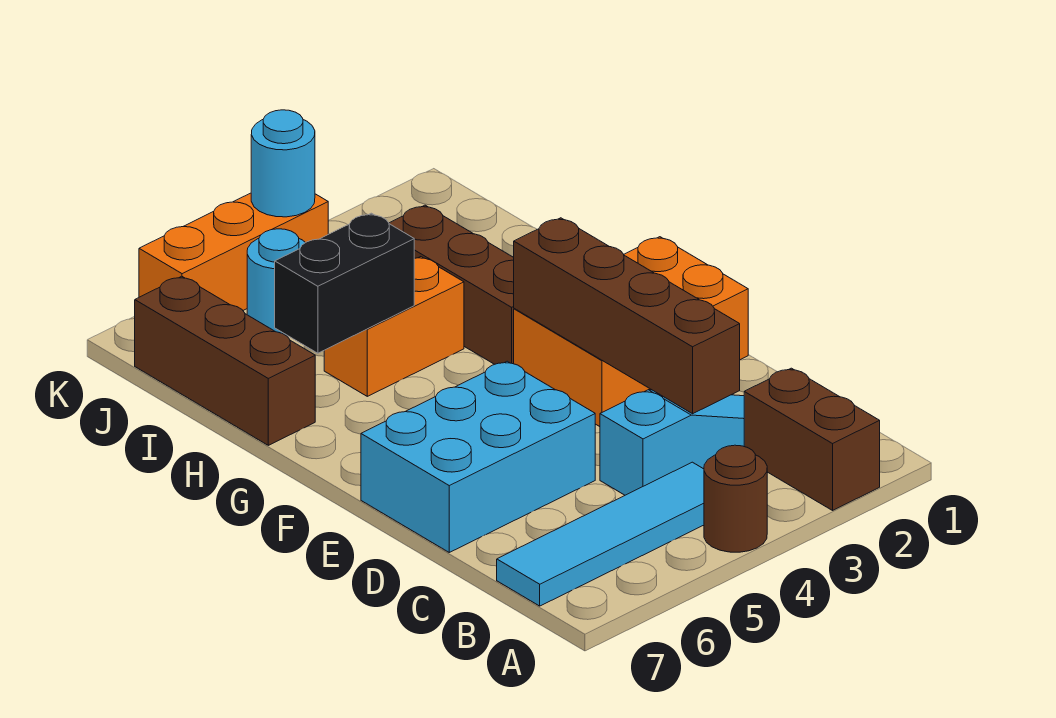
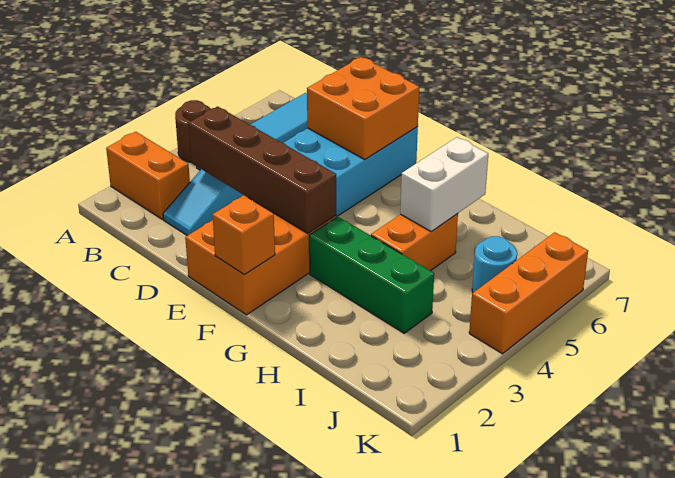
brown 1x2 brick [744,368,880,510] -> orange 1x2 brick [106,132,190,219]
none -> orange 2x2 brick [307,57,419,159]
none -> orange 1x1 brick [213,195,275,275]
brown 1x3 brick [389,205,514,364] -> green 1x3 brick [309,216,434,333]
black 1x2 brick [275,213,414,353] -> white 1x2 brick [400,137,488,232]
brown 1x3 brick [135,276,315,445] -> none
cyan 1x1 round brick [251,110,315,217] -> none

